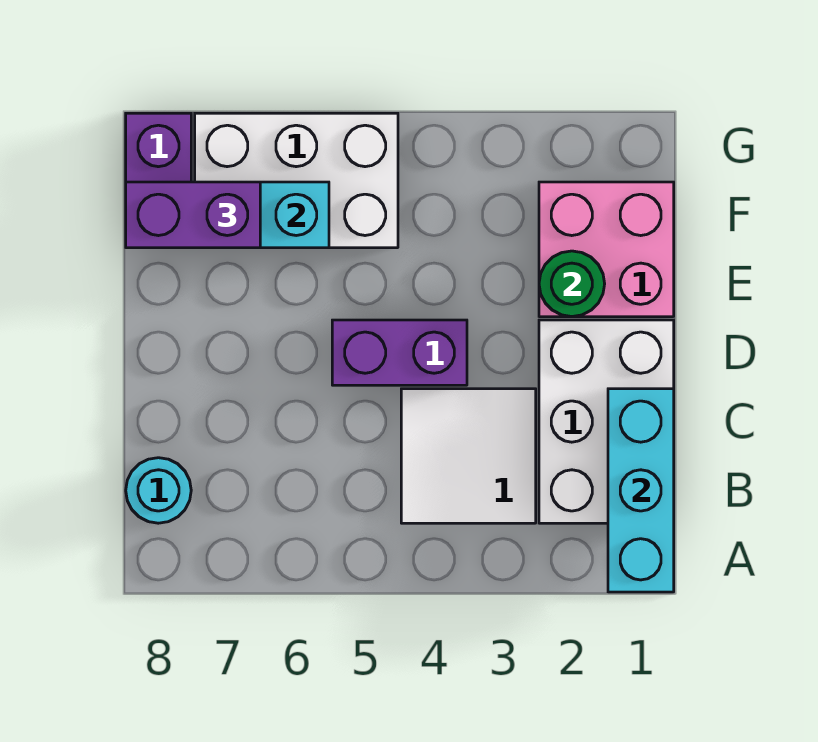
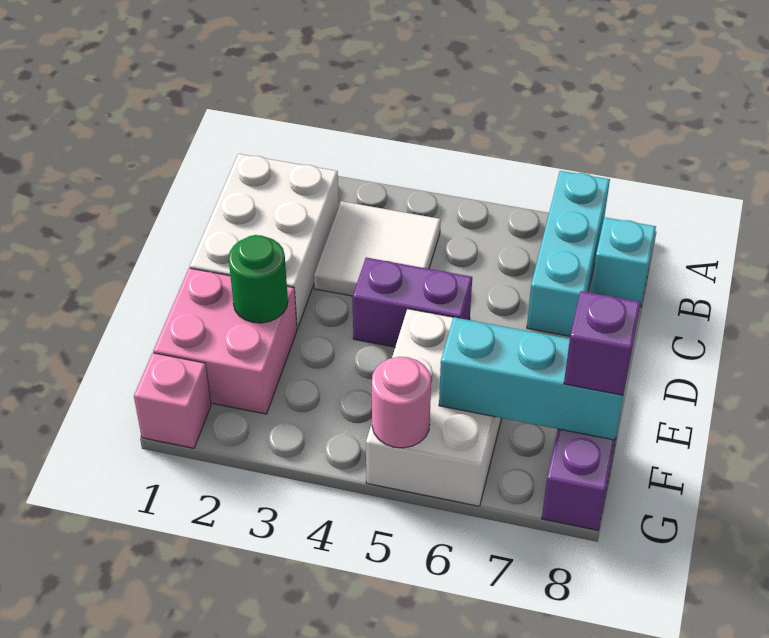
cyan 1x3 brick [608,389,674,592] -> cyan 1x3 brick moved to [527,171,610,336]
cyan 1x1 round brick [126,458,191,523] -> cyan 1x1 brick [591,217,656,307]
white 2x3 brick [195,113,398,248] -> white 2x3 brick turned to [366,309,502,506]
purple 1x2 brick [126,182,260,248] -> purple 1x1 brick [564,291,641,395]
none -> pink 1x1 brick [134,353,211,448]
none -> pink 1x1 round brick [372,357,431,448]

